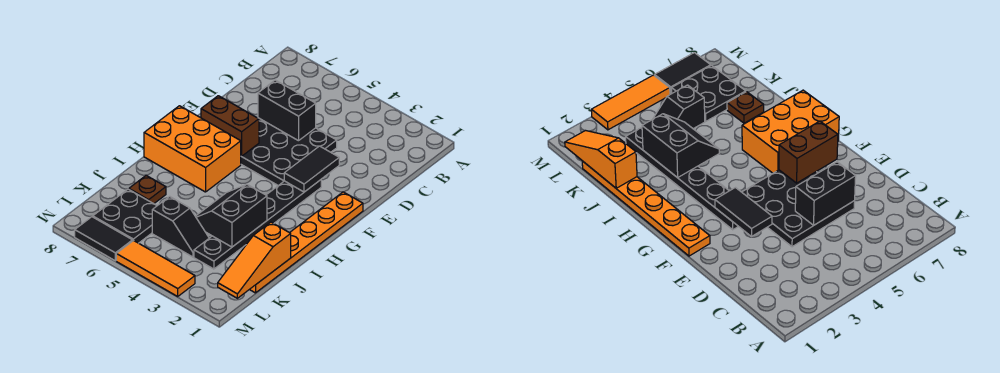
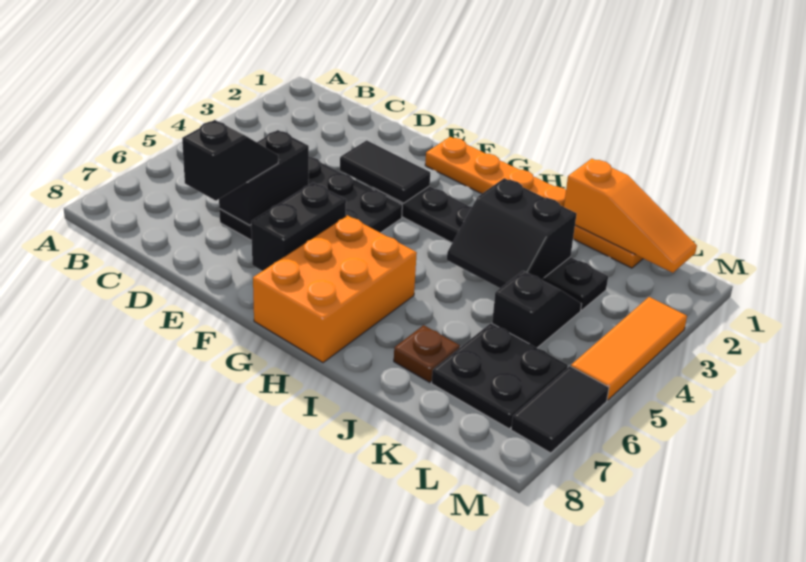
none -> black 1x2 slope [182,120,278,201]
brown 1x2 brick [201,96,259,156] -> black 1x2 brick [251,182,346,271]

